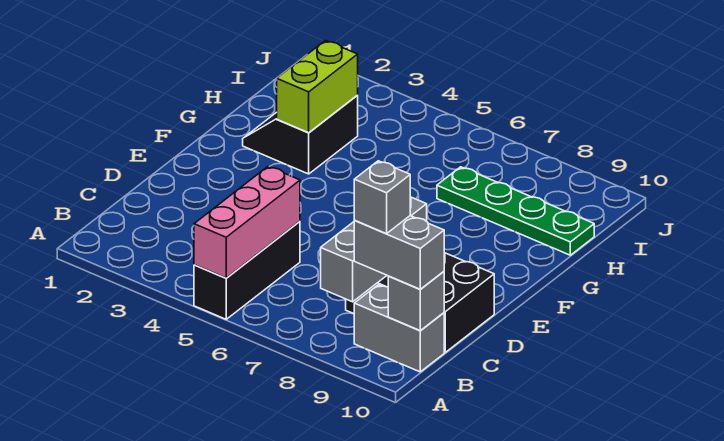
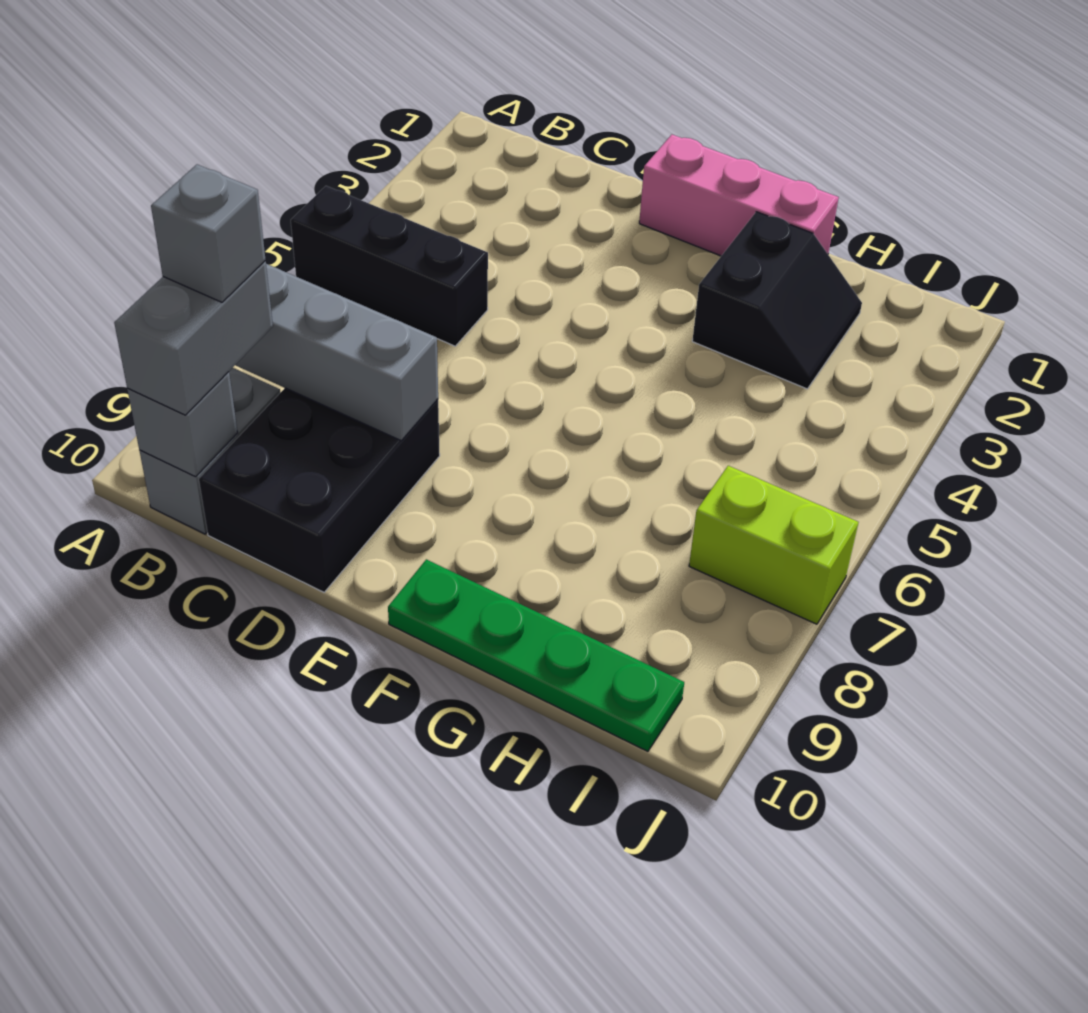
pink 1x3 brick [194,167,300,278] -> pink 1x3 brick moved to [639,135,839,256]
black 2x2 slope [243,96,358,174] -> black 2x2 slope turned to [692,212,862,389]
lime 1x2 brick [277,41,358,133] -> lime 1x2 brick moved to [689,466,858,624]
green 1x4 plate [437,167,594,255] -> green 1x4 plate turned to [388,559,684,751]

